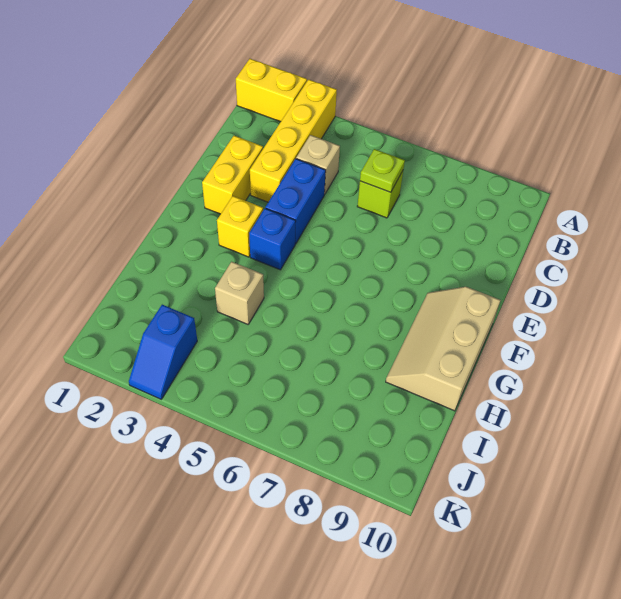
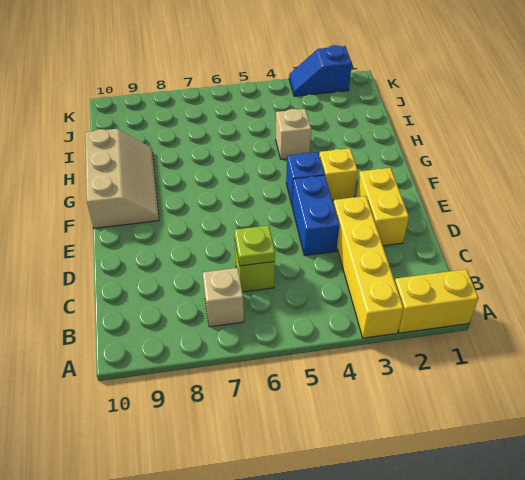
tan 1x1 brick [296,135,340,194] -> tan 1x1 brick moved to [203,268,244,327]
blue 1x2 slope [129,305,197,399] -> blue 1x2 slope turned to [289,45,352,96]

